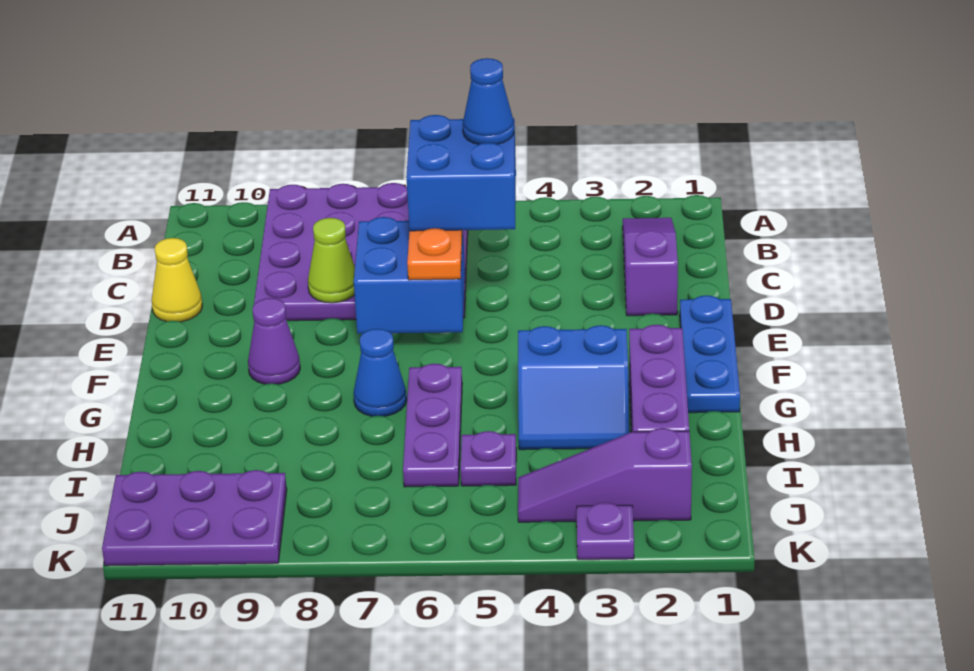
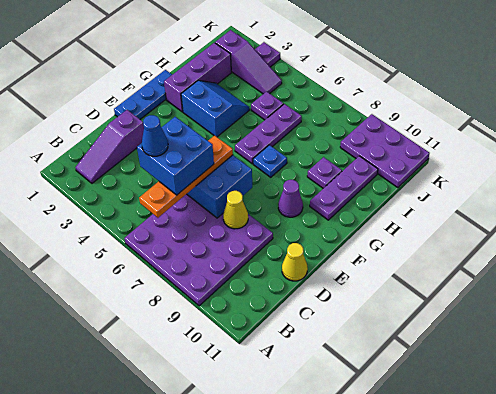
lime 1x1 cone [308,218,355,303] -> yellow 1x1 cone [223,191,248,229]
blue 1x1 cone [354,329,407,416] -> blue 1x1 plate [253,145,287,177]
none -> purple 1x3 plate [310,156,378,220]
none -> purple 1x1 plate [307,157,342,188]

